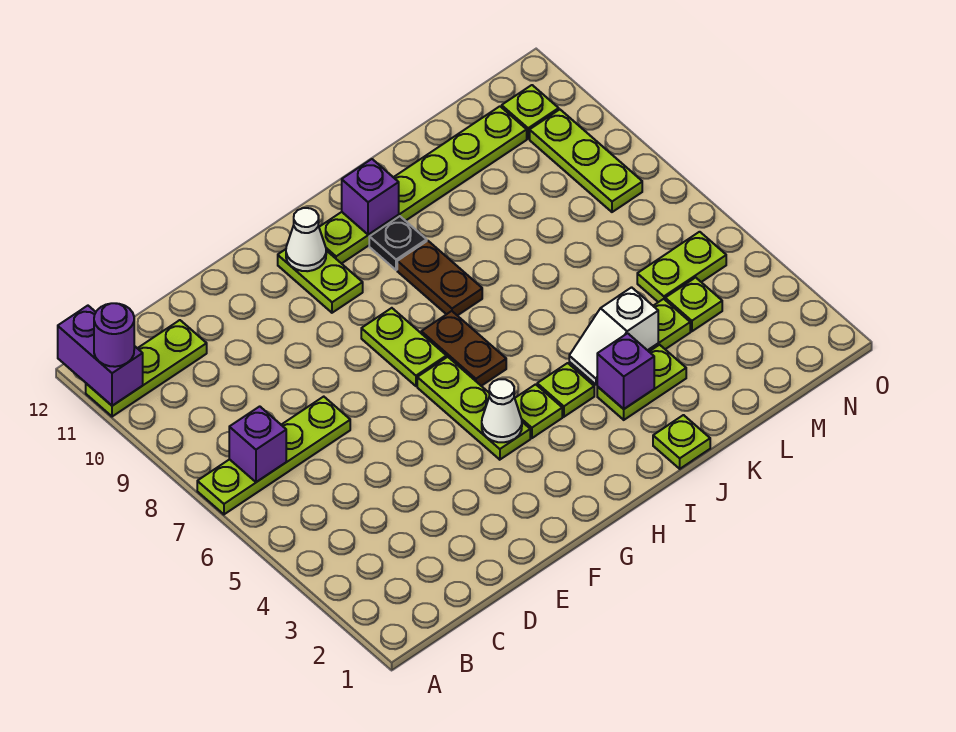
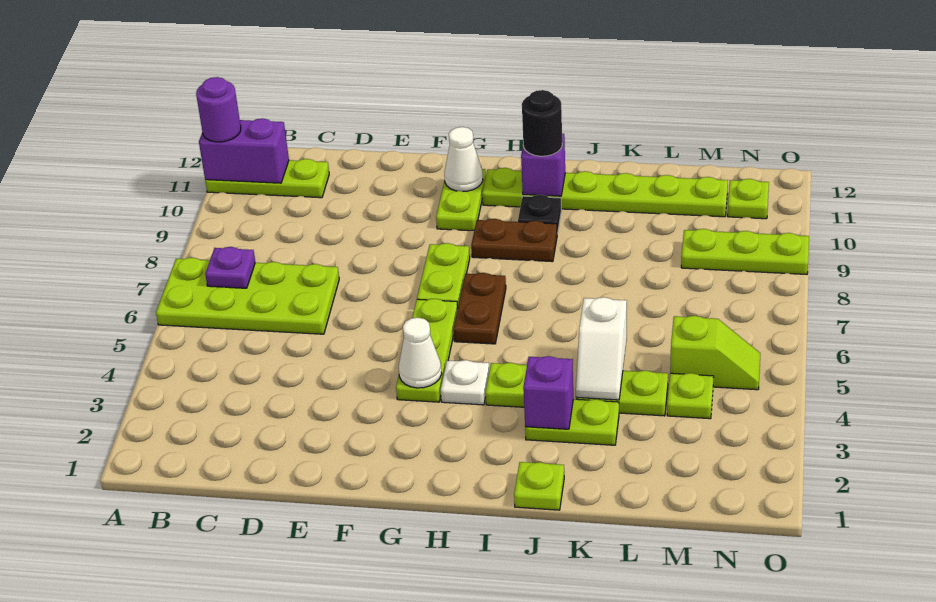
lime 1x4 plate [197,397,350,514] -> lime 2x4 plate [156,258,339,334]
purple 1x2 brick [58,306,143,406] -> purple 1x2 brick turned to [199,118,289,183]
purple 1x1 brick [229,406,286,482] -> purple 1x1 plate [205,247,255,288]
lime 1x1 plate [515,384,562,438] -> white 1x1 plate [441,360,489,405]
brown 1x2 plate [397,241,482,316] -> brown 1x2 plate turned to [471,219,557,262]
none -> black 1x1 round brick [522,90,562,156]
white 1x2 slope [569,287,658,384] -> white 1x2 slope turned to [576,297,627,400]
lime 1x2 plate [637,232,726,302] -> lime 1x2 slope [670,316,760,390]
lime 1x3 plate [530,110,642,212] -> lime 1x3 plate turned to [681,229,809,274]

